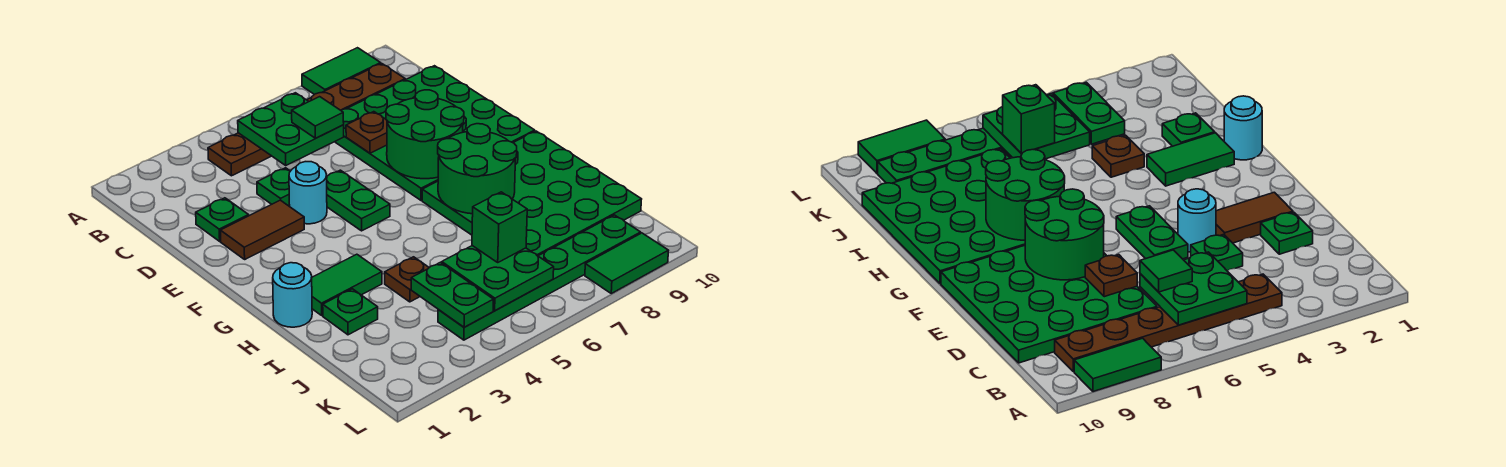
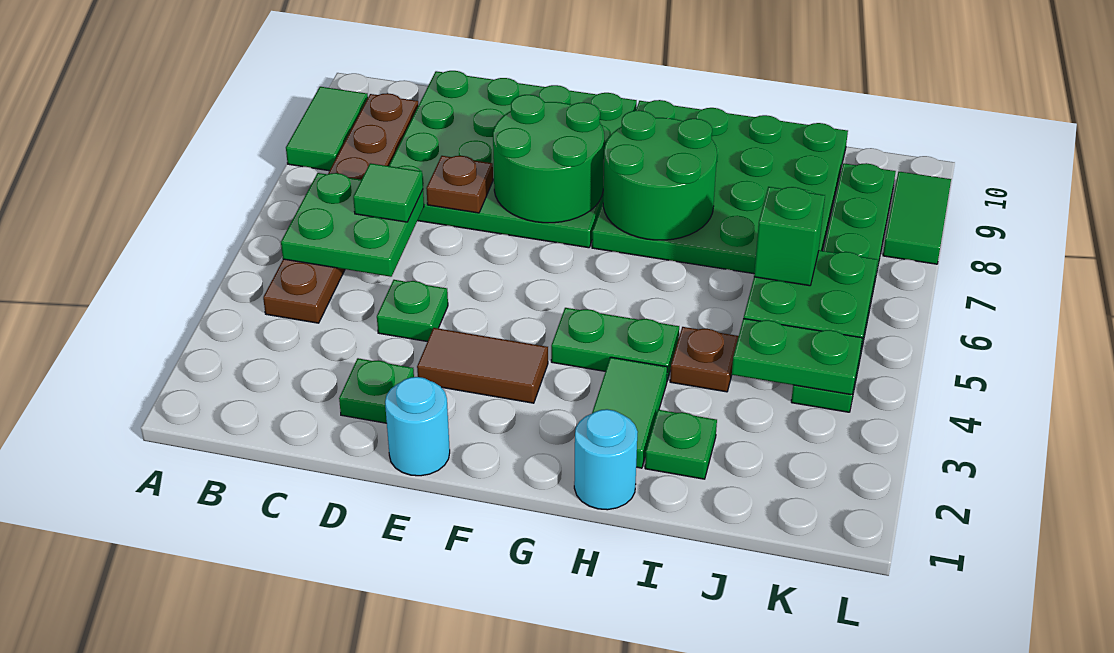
brown 1x2 tile [220,200,304,259] -> brown 1x2 tile turned to [417,328,548,403]
cyan 1x1 round brick [289,162,327,224] -> cyan 1x1 round brick moved to [385,377,450,476]
green 1x2 plate [327,170,390,231] -> green 1x2 plate moved to [551,308,679,380]

